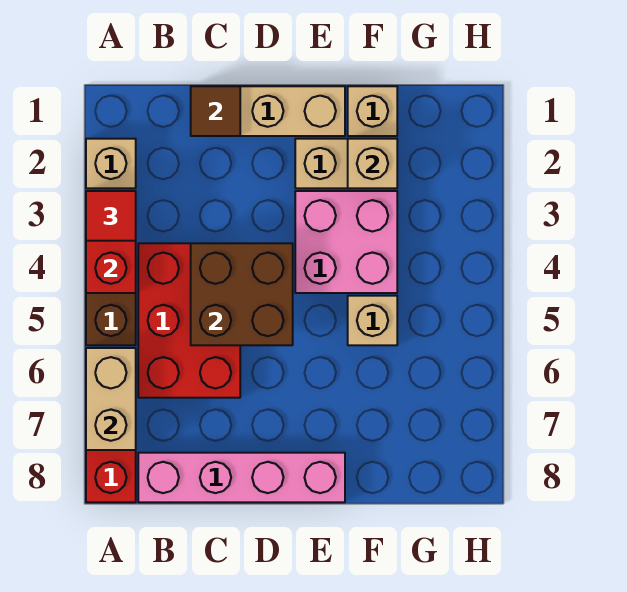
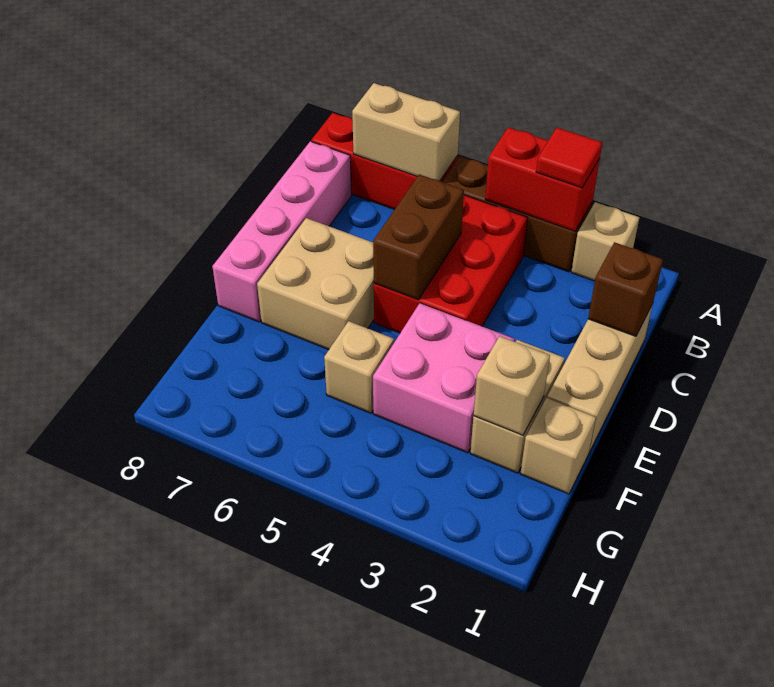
red 2x3 brick [138,243,240,398] -> red 2x3 brick turned to [374,195,528,333]
brown 1x1 tile [191,86,240,136] -> brown 1x1 brick [588,242,663,336]
brown 2x2 brick [191,243,293,345] -> brown 1x2 brick [373,174,464,300]
none -> tan 2x2 brick [257,218,374,350]

